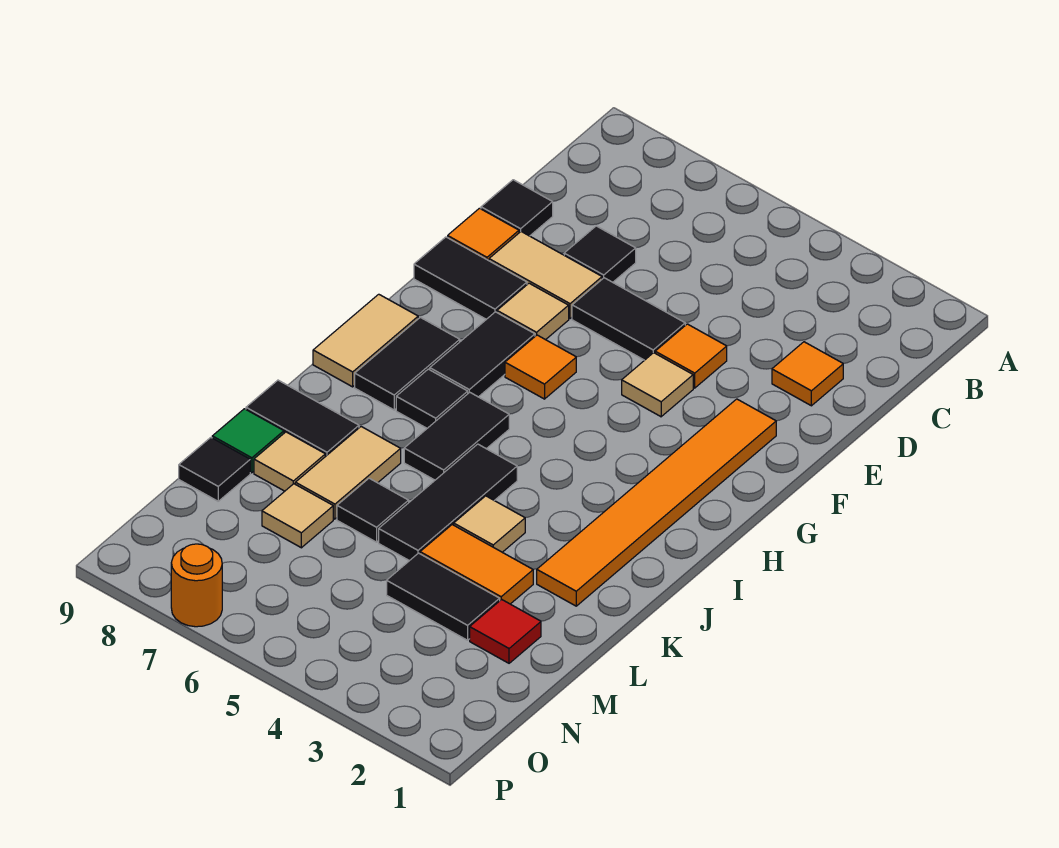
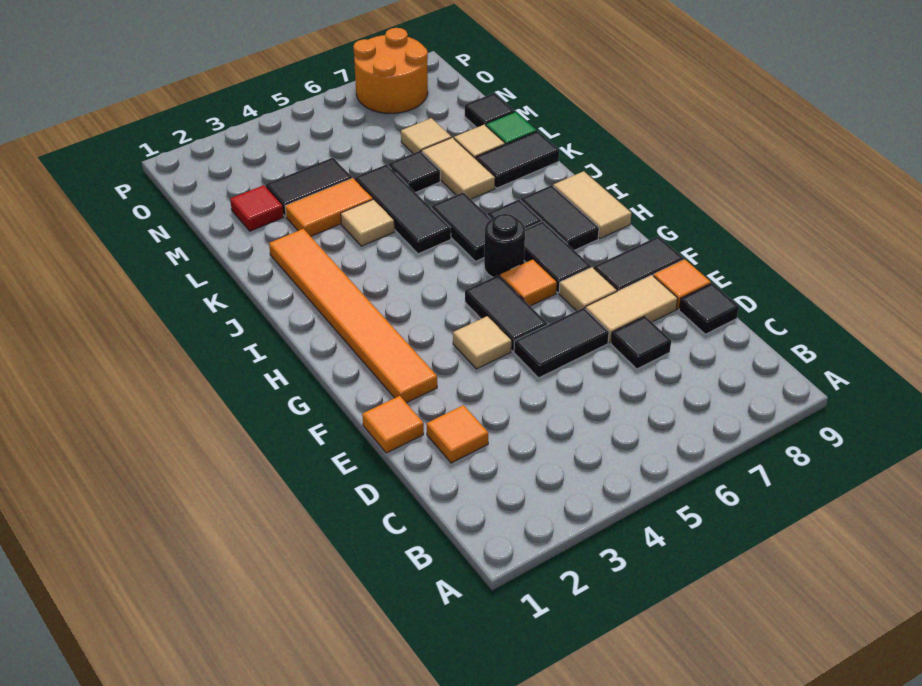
orange 1x1 tile [655,324,727,388] -> orange 1x1 tile moved to [362,396,424,453]
none -> black 1x2 tile [465,275,547,351]
none -> black 1x1 round brick [484,214,525,277]
orange 1x1 round brick [171,544,222,627] -> orange 2x2 round brick [353,28,428,113]

